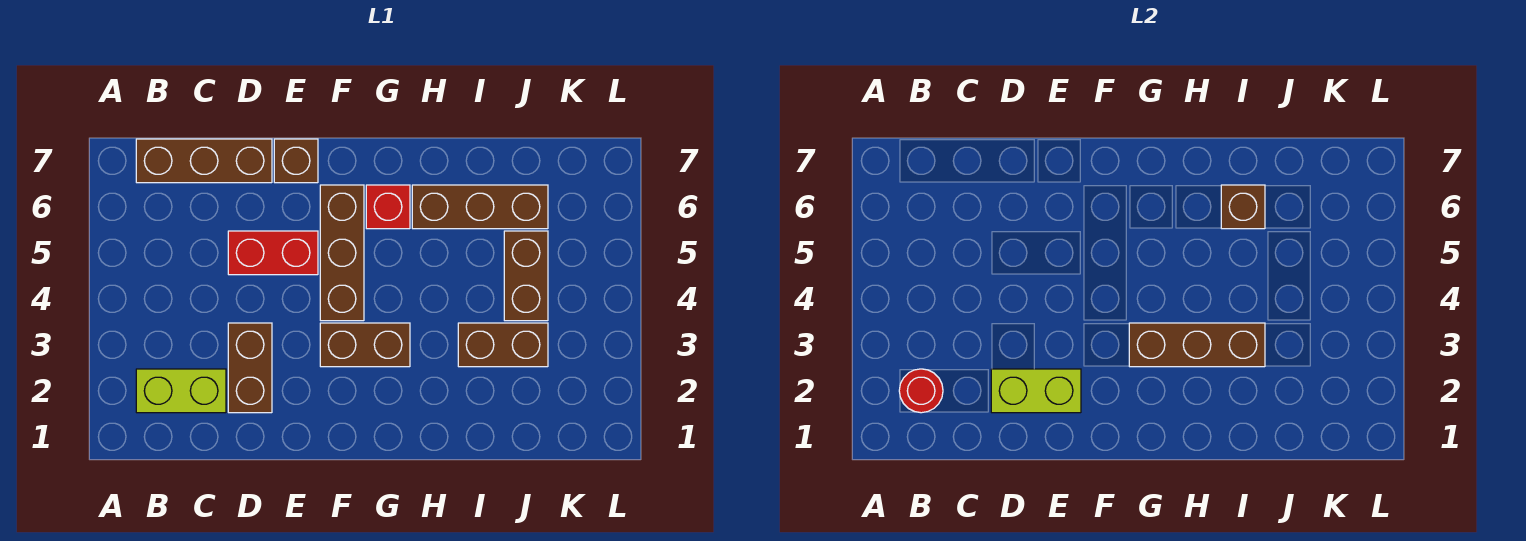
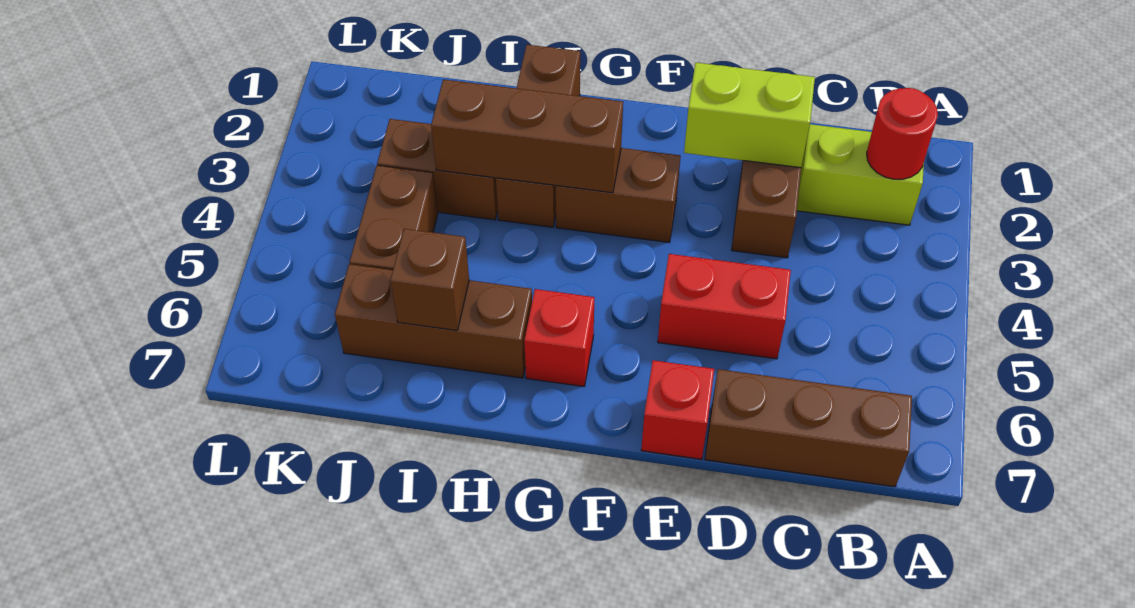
brown 1x1 brick [274,139,318,183] -> red 1x1 brick [641,360,714,459]
brown 1x3 brick [320,185,364,321] -> brown 1x3 brick moved to [496,45,580,227]

